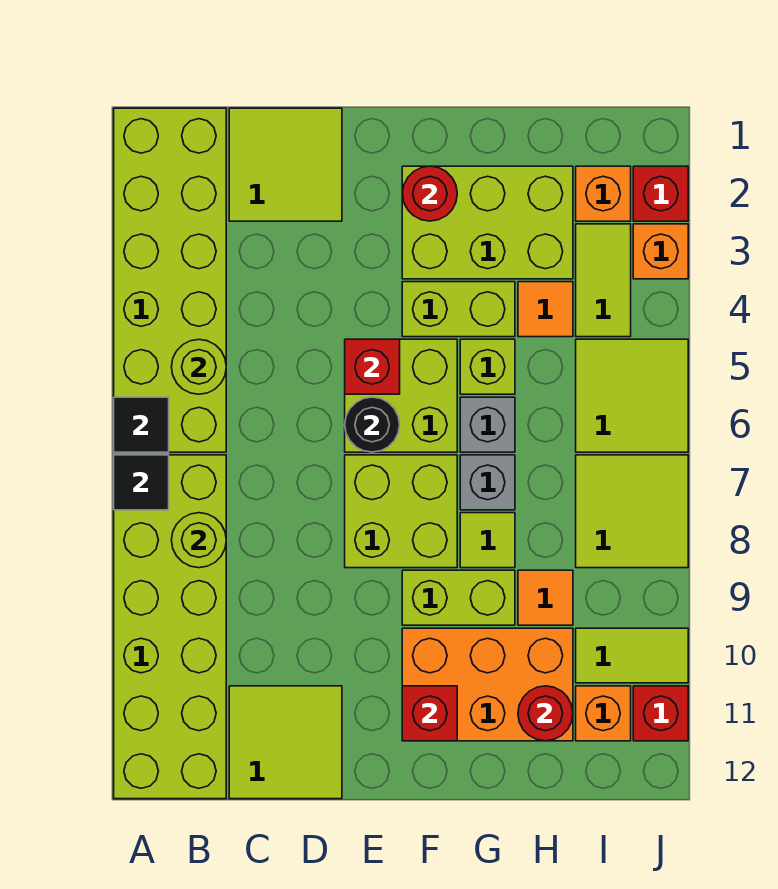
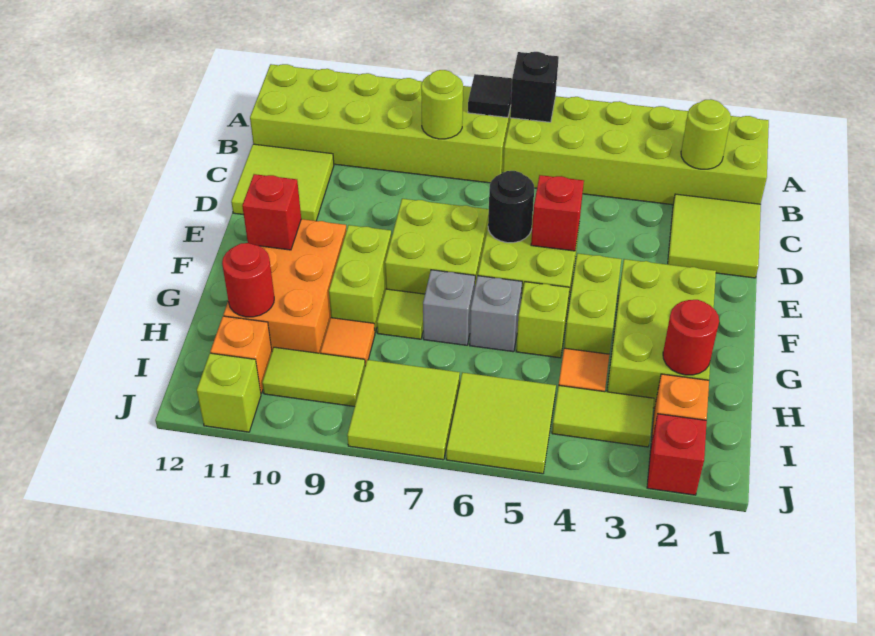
black 1x1 tile [114,397,169,452] -> black 1x1 brick [510,52,559,122]
lime 1x1 round brick [172,340,226,394] -> lime 1x1 round brick moved to [681,99,731,169]
red 1x1 round brick [402,166,457,221] -> red 1x1 round brick moved to [663,300,719,375]
lime 1x2 tile [576,628,688,683] -> lime 1x2 tile turned to [262,347,365,407]
orange 1x1 brick [633,224,688,279] -> none
red 1x1 brick [633,686,688,741] -> lime 1x1 brick [197,353,261,432]

